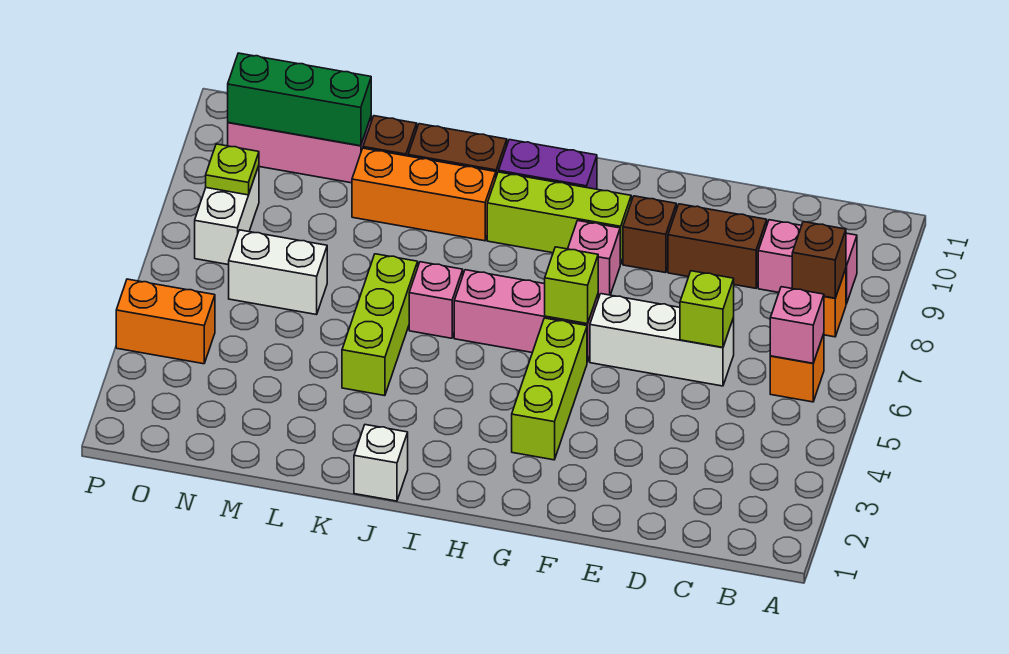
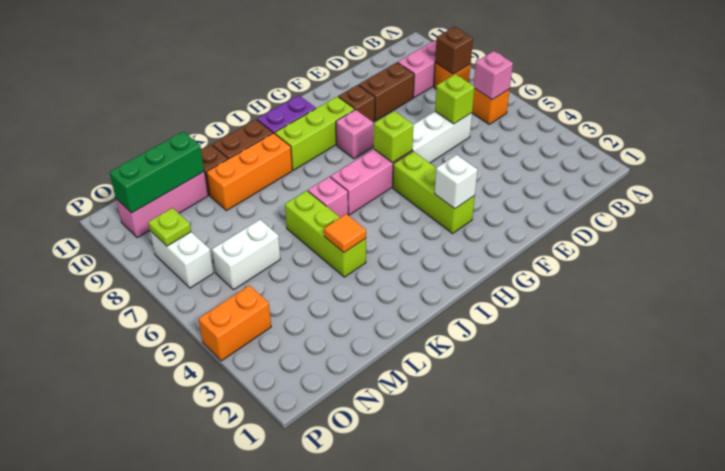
white 1x1 brick [354,425,408,501] -> white 1x1 brick moved to [434,155,478,209]
none -> orange 1x1 tile [324,214,366,252]

